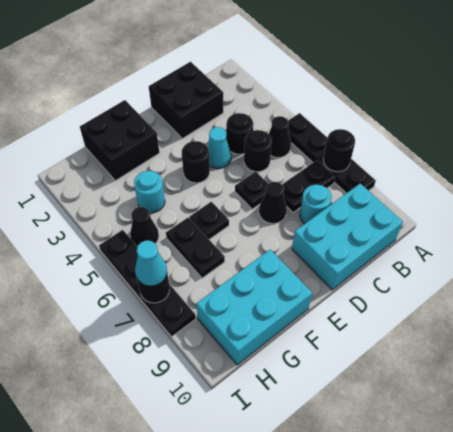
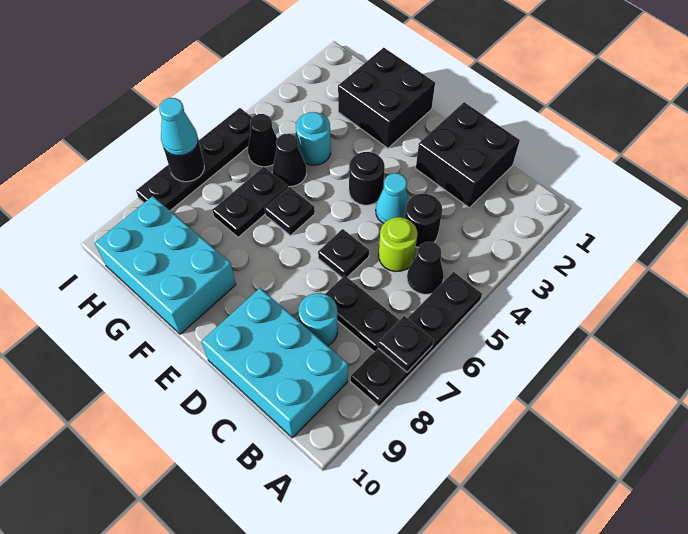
black 1x1 round brick [323,129,355,172] -> black 1x1 plate [378,316,433,372]
black 1x1 round brick [244,130,272,172] -> lime 1x1 round brick [379,217,417,272]
black 1x1 cone [259,182,287,224] -> black 1x1 cone moved to [273,134,306,187]

